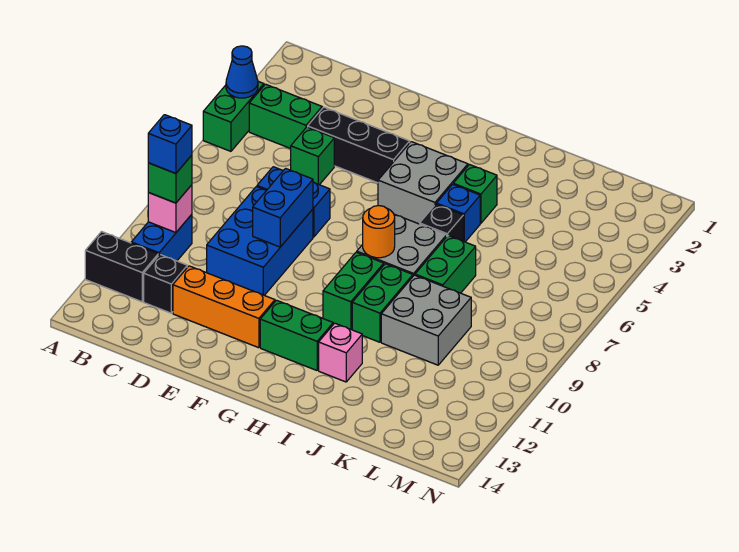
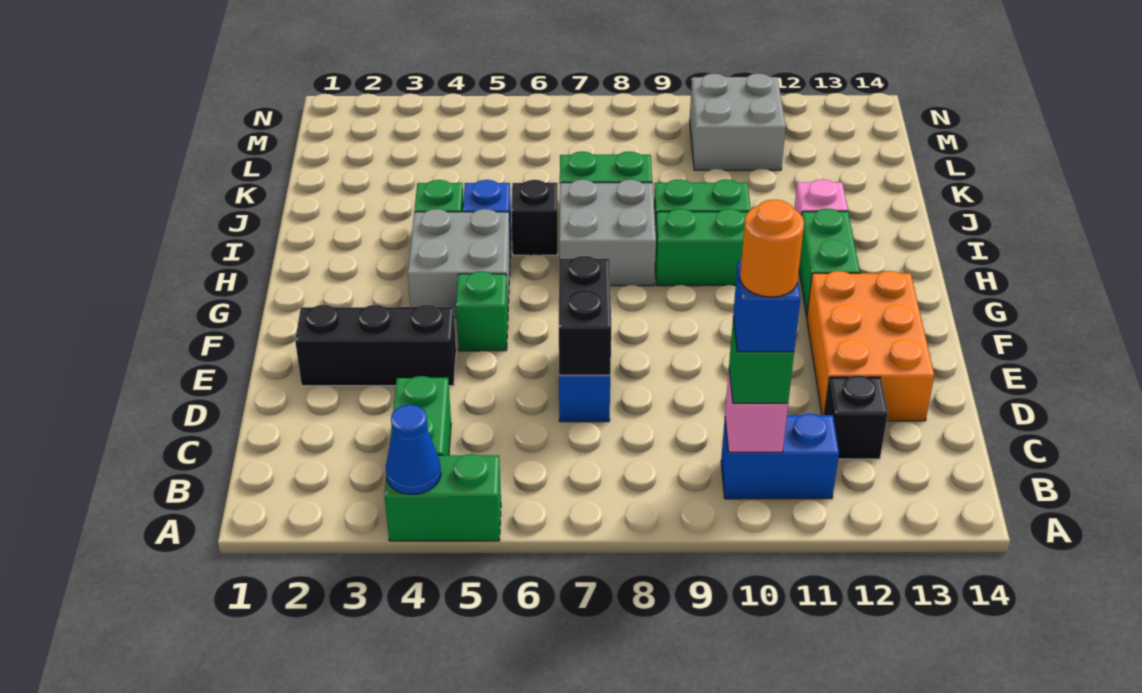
black 1x2 brick [85,232,158,302] -> black 1x2 brick moved to [559,256,611,375]
black 1x3 brick [308,107,410,183] -> black 1x3 brick turned to [295,305,456,386]
green 1x1 brick [291,127,334,185] -> green 1x1 brick moved to [456,271,508,351]
blue 2x3 brick [207,187,313,295] -> none
orange 1x3 brick [173,266,275,348] -> orange 2x3 brick [807,271,934,421]
blue 1x2 brick [253,168,313,247] -> none
orange 1x1 round brick [363,206,395,258] -> orange 1x1 round brick moved to [740,199,804,297]
grey 2x2 brick [381,275,471,365] -> grey 2x2 brick moved to [690,74,786,170]

